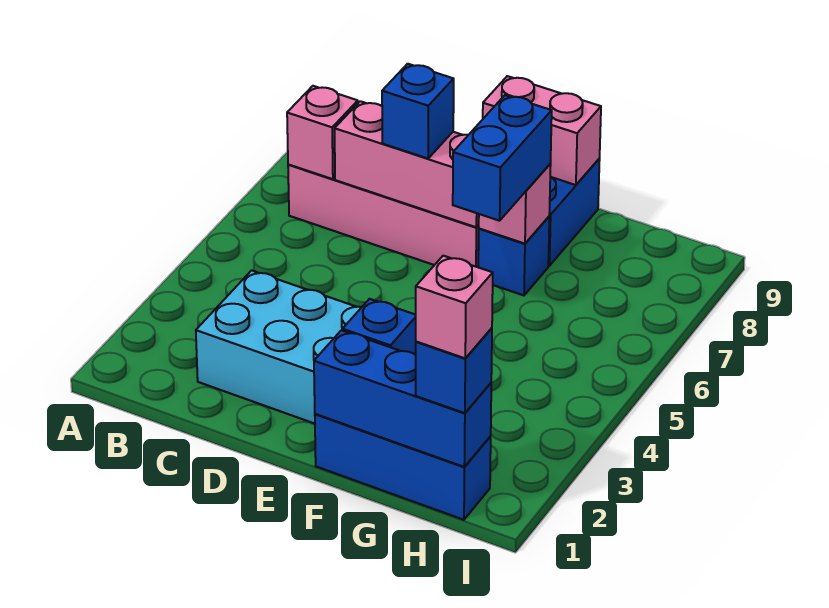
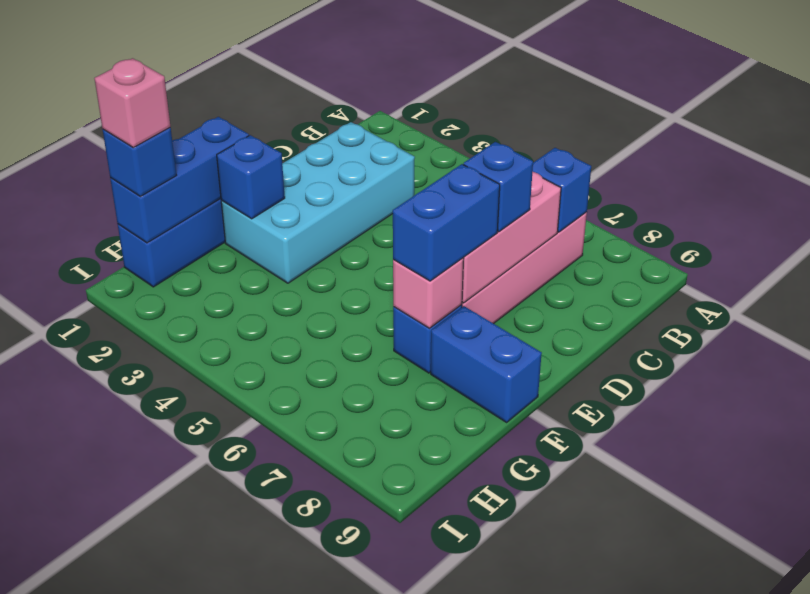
pink 1x1 brick [287,86,358,179] -> blue 1x1 brick [533,148,591,232]
pink 1x2 brick [483,76,601,185] -> none
blue 1x2 brick [453,95,552,221] -> blue 1x2 brick turned to [393,164,500,281]

